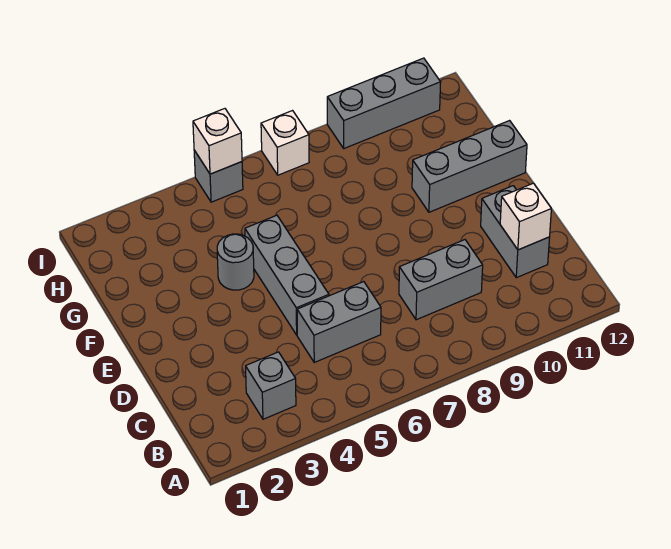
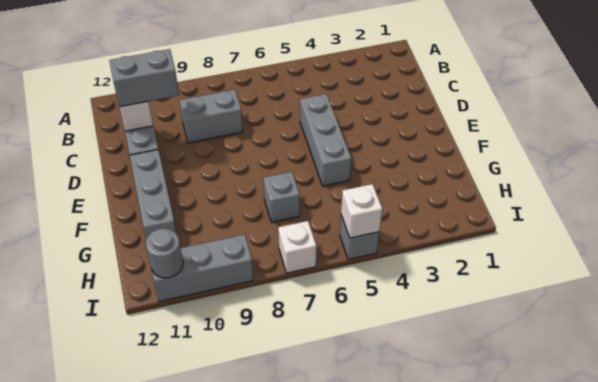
grey 1x1 brick [246,352,296,419] -> grey 1x1 brick moved to [263,172,300,222]
grey 1x2 brick [297,282,381,362] -> grey 1x2 brick moved to [109,49,179,107]
grey 1x1 round brick [217,234,254,290] -> grey 1x1 round brick moved to [146,228,183,278]
grey 1x3 brick [412,121,527,212] -> grey 1x3 brick turned to [130,150,177,239]

